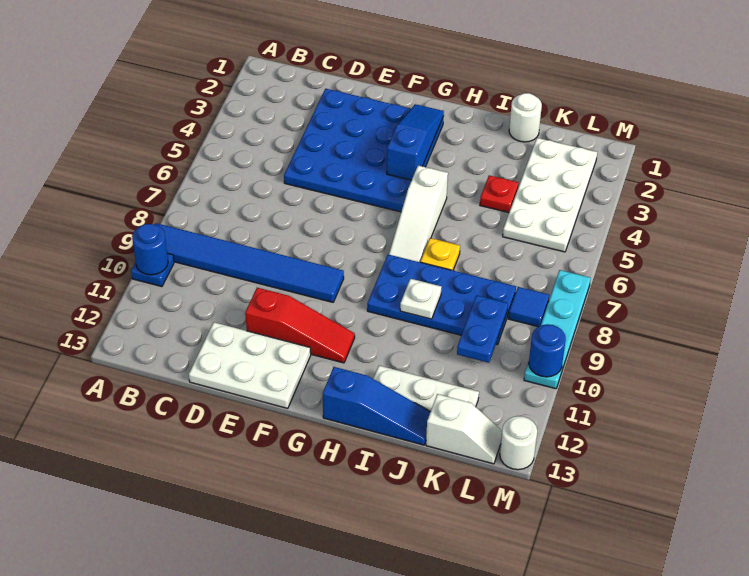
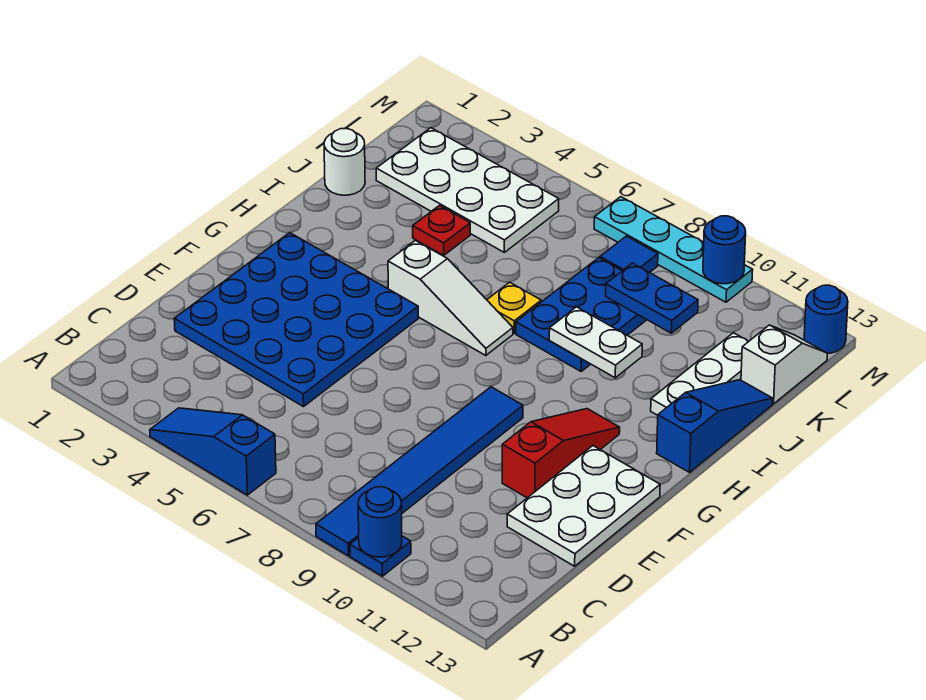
blue 1x3 slope [387,104,444,180] -> blue 1x3 slope moved to [150,408,276,495]
blue 2x4 plate [367,254,516,345] -> blue 2x3 plate [516,258,647,371]
white 1x1 plate [400,279,442,319] -> white 1x2 plate [549,307,642,378]
white 1x1 round brick [500,416,537,470] -> blue 1x1 round brick [804,285,848,353]

